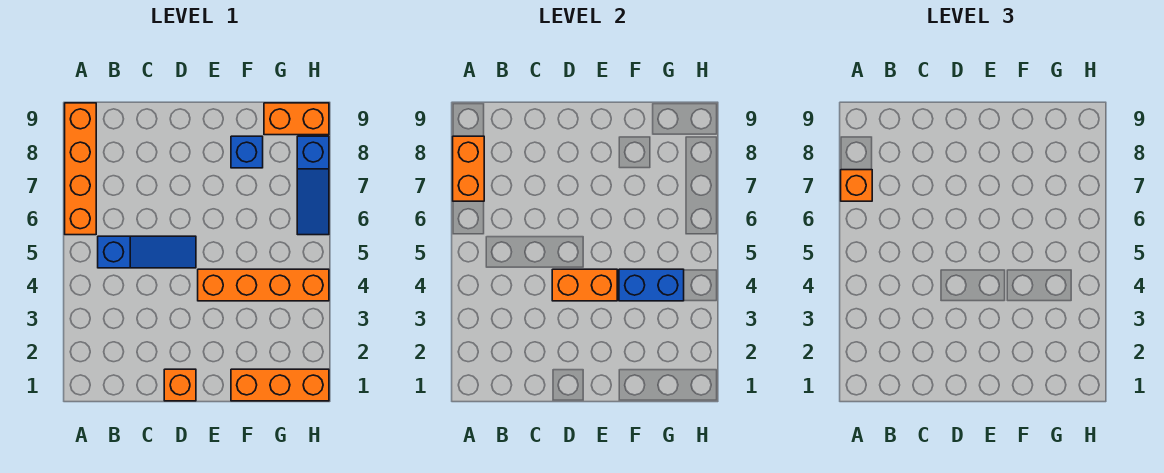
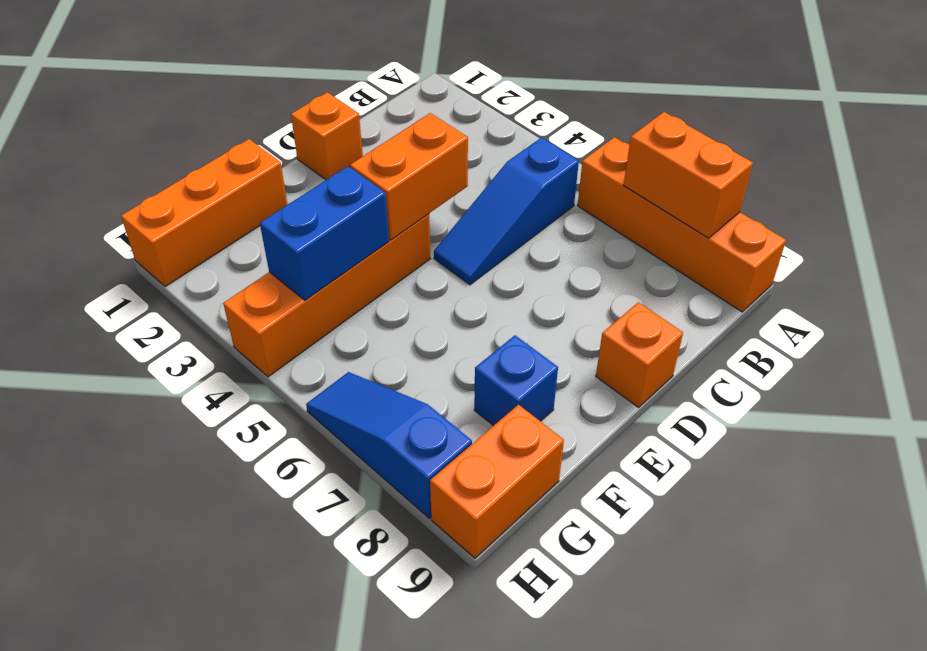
orange 1x1 brick [841,170,872,201] -> orange 1x1 brick moved to [596,302,683,407]

